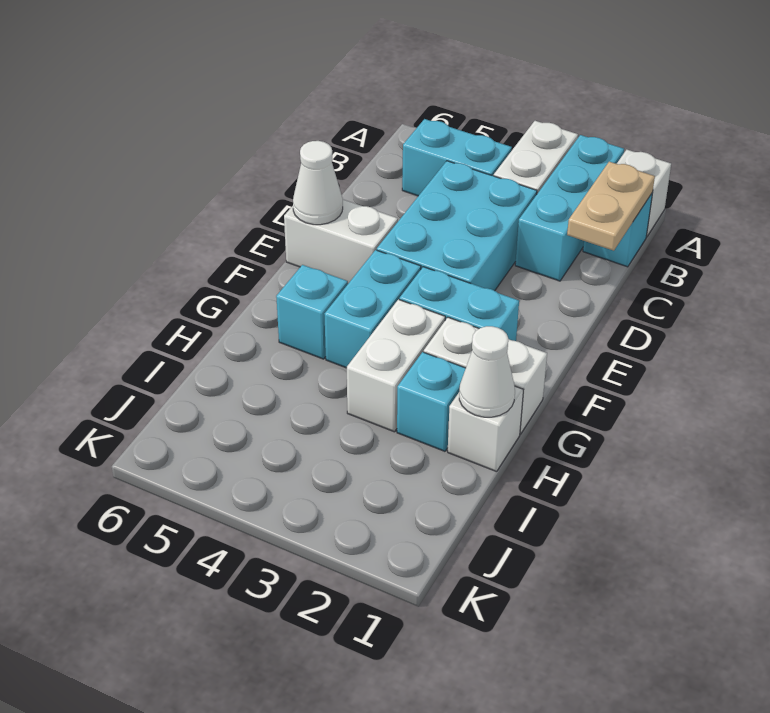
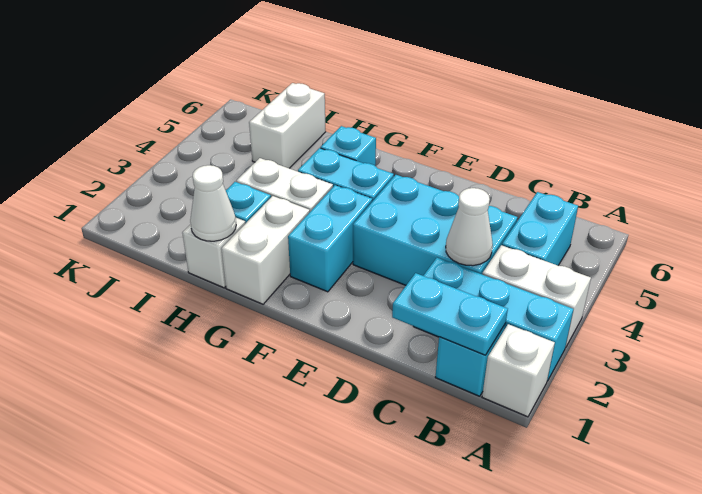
tan 1x2 plate [567,162,655,251] -> cyan 1x2 plate [392,273,508,355]
white 1x2 brick [284,199,398,283] -> white 1x2 brick moved to [249,83,326,168]
white 1x1 cone [293,141,343,225] -> white 1x1 cone moved to [446,188,493,266]

